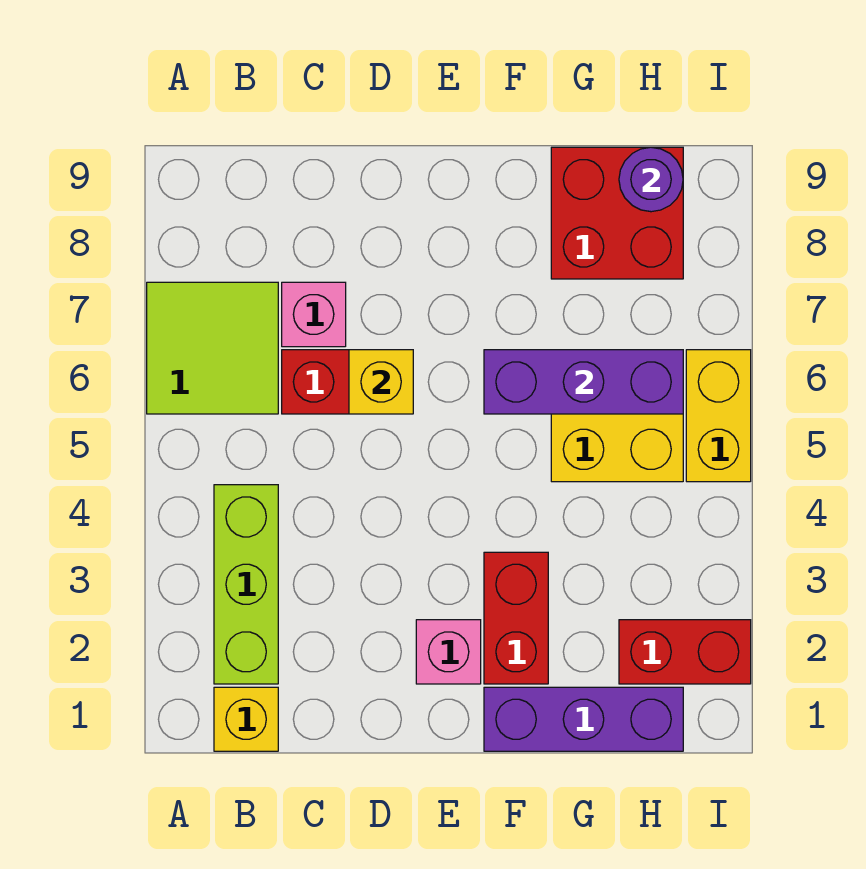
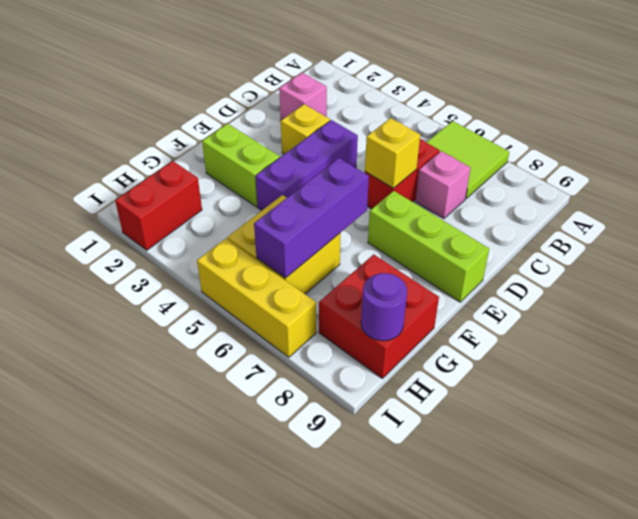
yellow 1x1 brick [214,687,278,751] -> yellow 1x1 brick moved to [281,104,330,154]
lime 1x3 brick [214,485,278,684] -> lime 1x3 brick moved to [368,191,489,302]
pink 1x1 brick [416,620,481,684] -> pink 1x1 brick moved to [279,73,327,120]
purple 1x3 brick [484,687,683,751] -> purple 1x3 brick moved to [256,120,358,210]
red 1x2 brick [484,552,548,684] -> lime 1x2 brick [202,124,280,207]
yellow 1x2 brick [686,350,751,482] -> yellow 1x3 brick [197,238,316,357]

